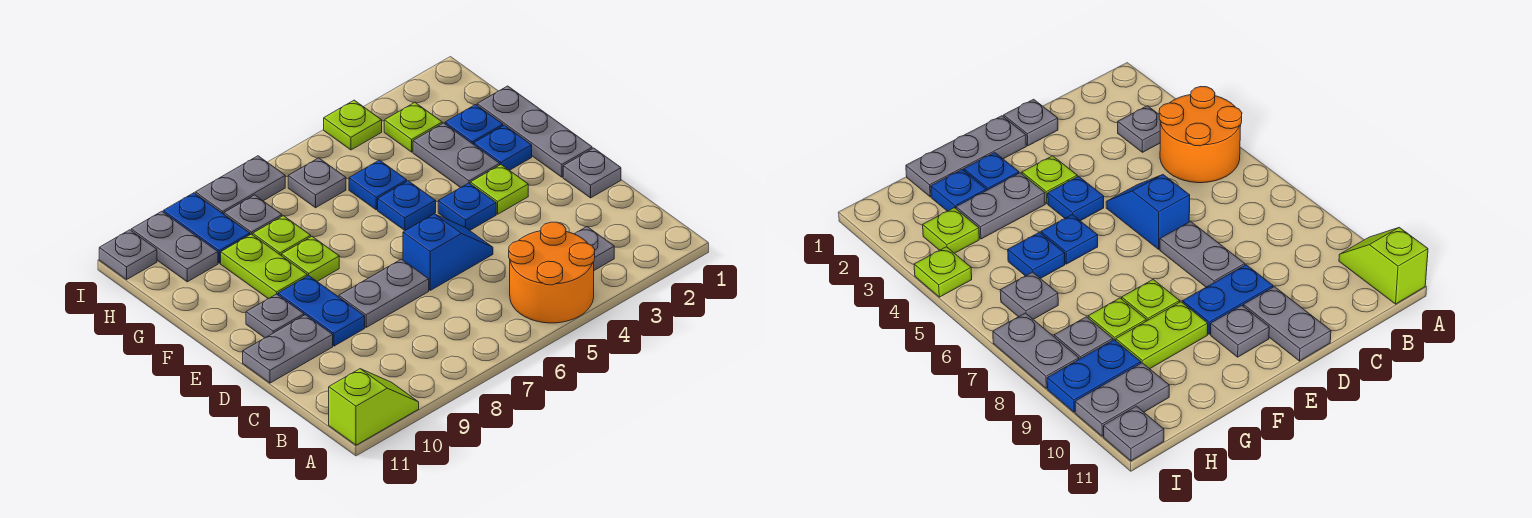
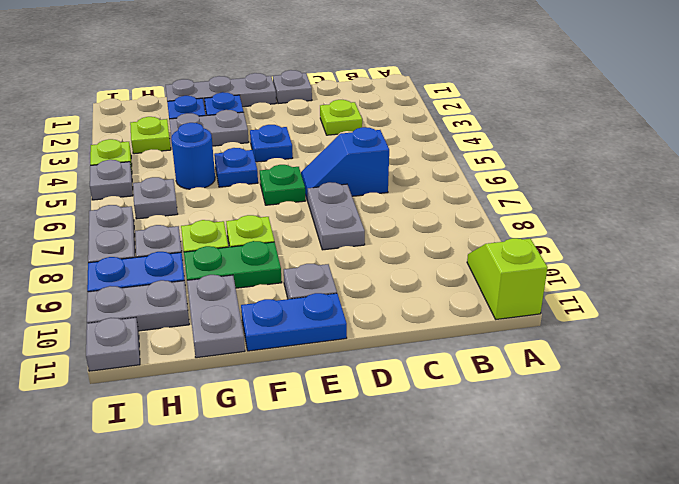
orange 2x2 round brick [509,222,595,323] -> none
grey 1x1 plate [575,227,614,270] -> grey 1x1 plate moved to [90,160,133,200]
blue 1x2 slope [403,214,493,290] -> blue 1x2 slope turned to [301,127,389,201]
blue 1x2 plate [278,276,365,346] -> blue 1x2 plate moved to [241,293,347,351]
grey 1x2 plate [243,315,333,383] -> grey 1x2 plate moved to [187,275,245,358]
lime 1x1 plate [470,165,528,214] -> lime 1x1 plate moved to [320,100,362,135]
none -> green 1x1 plate [260,165,305,205]
lime 1x2 plate [221,234,307,299] -> green 1x2 plate [184,241,282,288]
blue 1x1 plate [349,160,407,210] -> blue 1x1 round brick [171,123,215,189]

